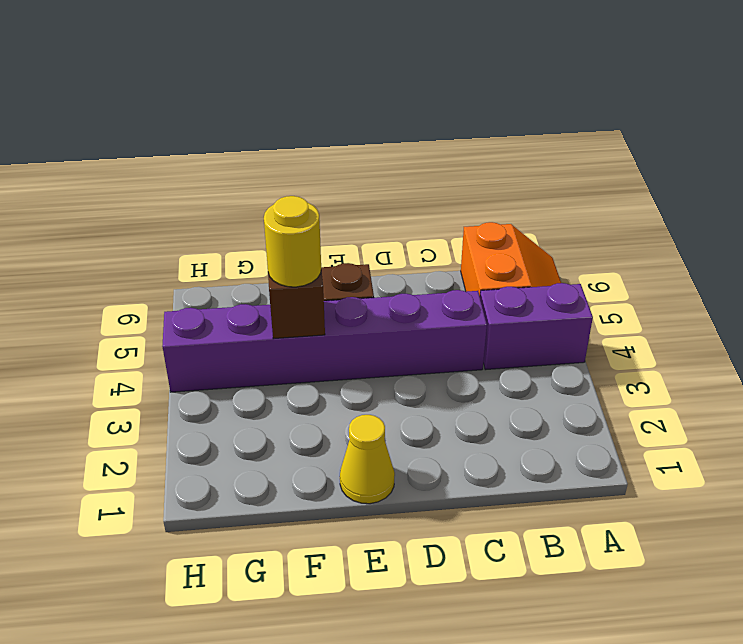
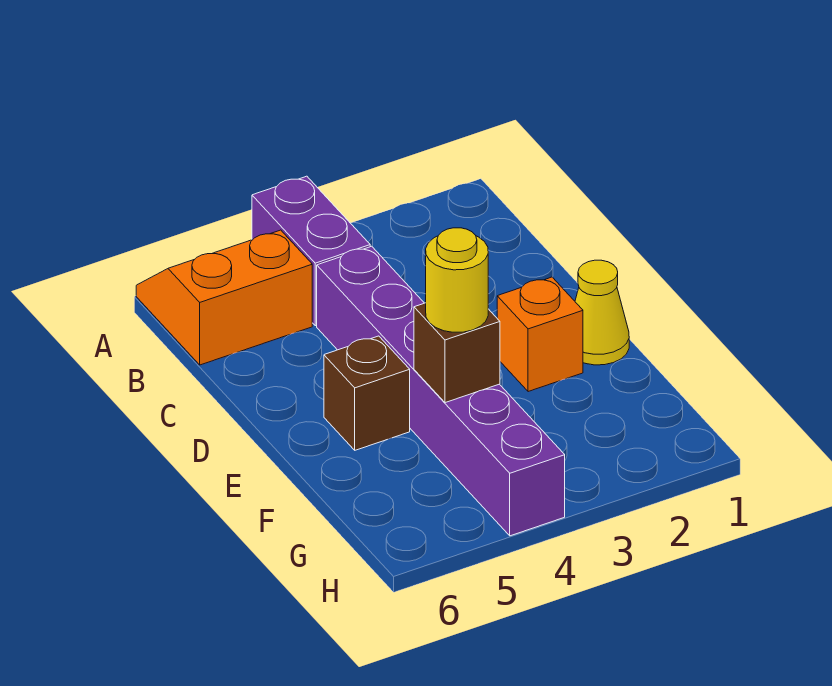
none -> orange 1x1 brick [497,277,583,392]

